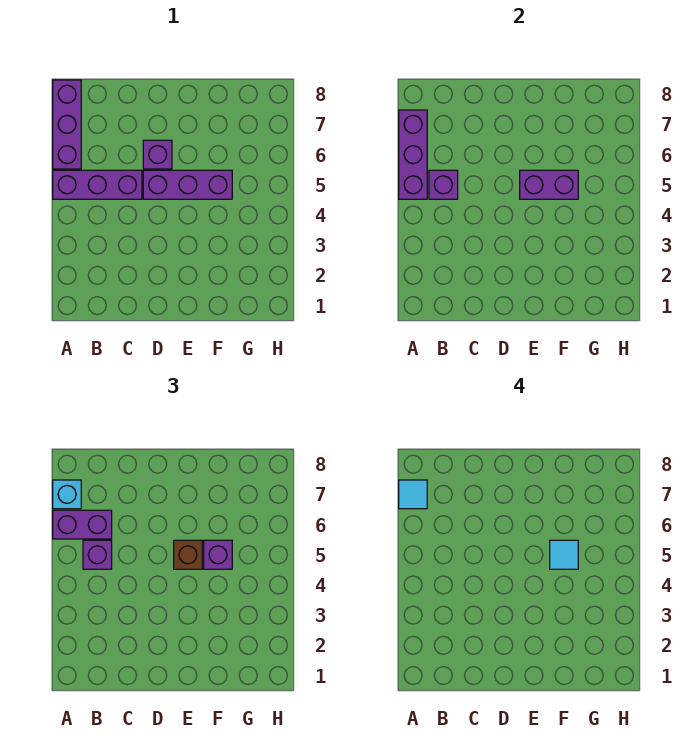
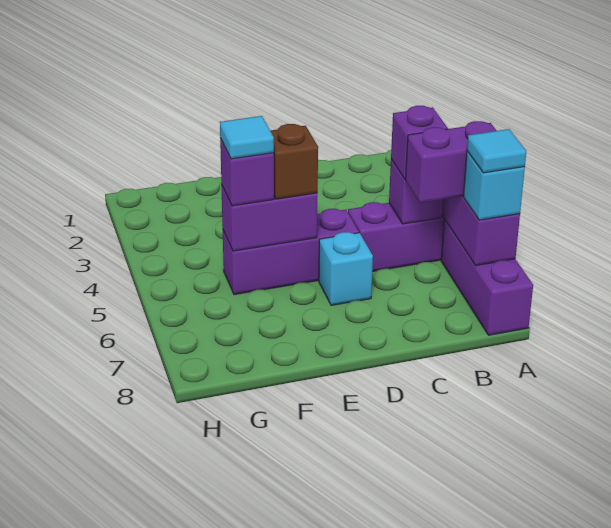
purple 1x1 brick [143,140,172,169] -> cyan 1x1 brick [319,232,373,305]

